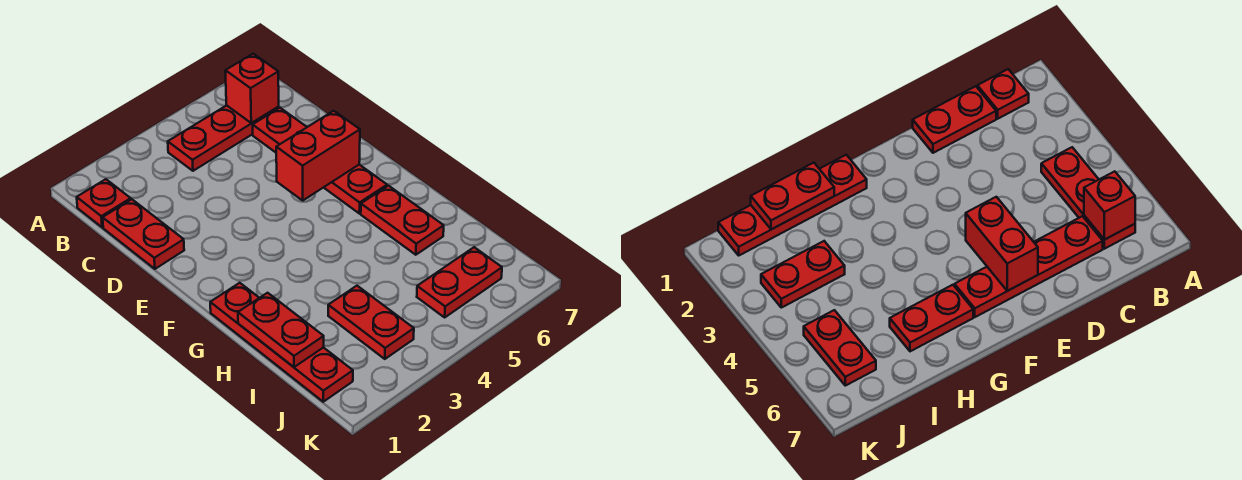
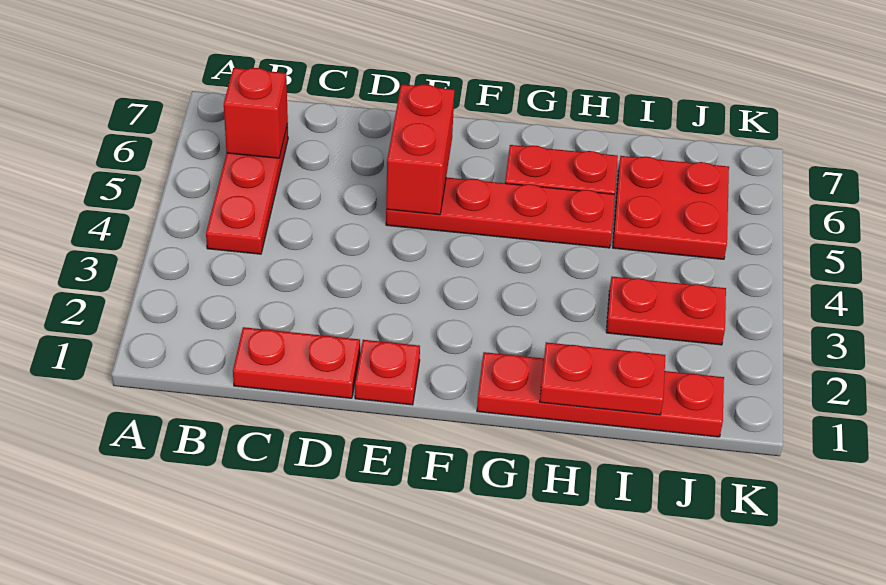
red 1x1 plate [77,179,131,227] -> red 1x1 plate moved to [355,340,420,405]
red 1x4 plate [253,108,387,214] -> red 1x4 plate moved to [386,177,615,248]
red 1x2 plate [417,247,502,317] -> red 2x2 plate [613,156,729,259]

